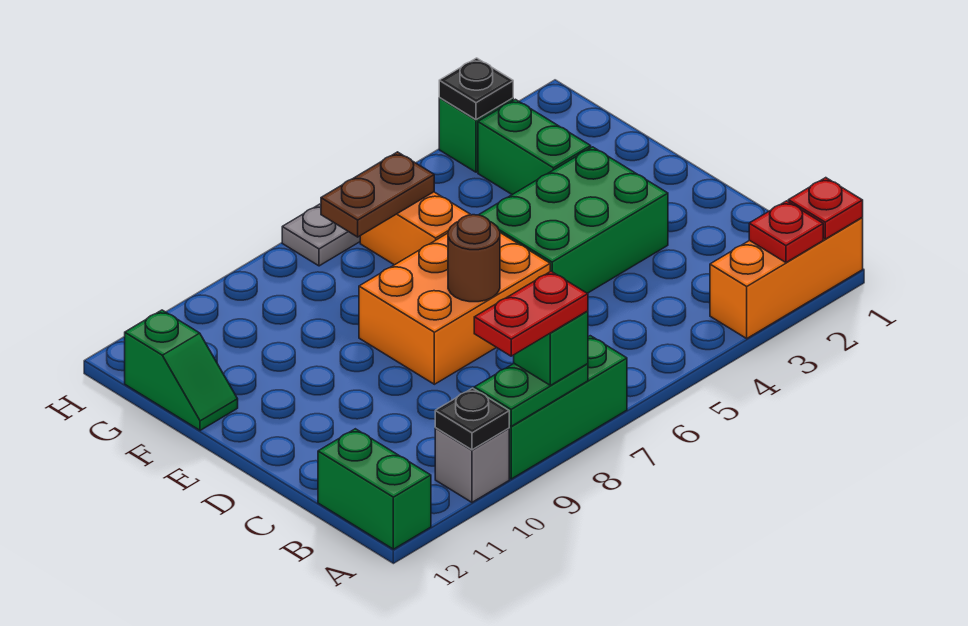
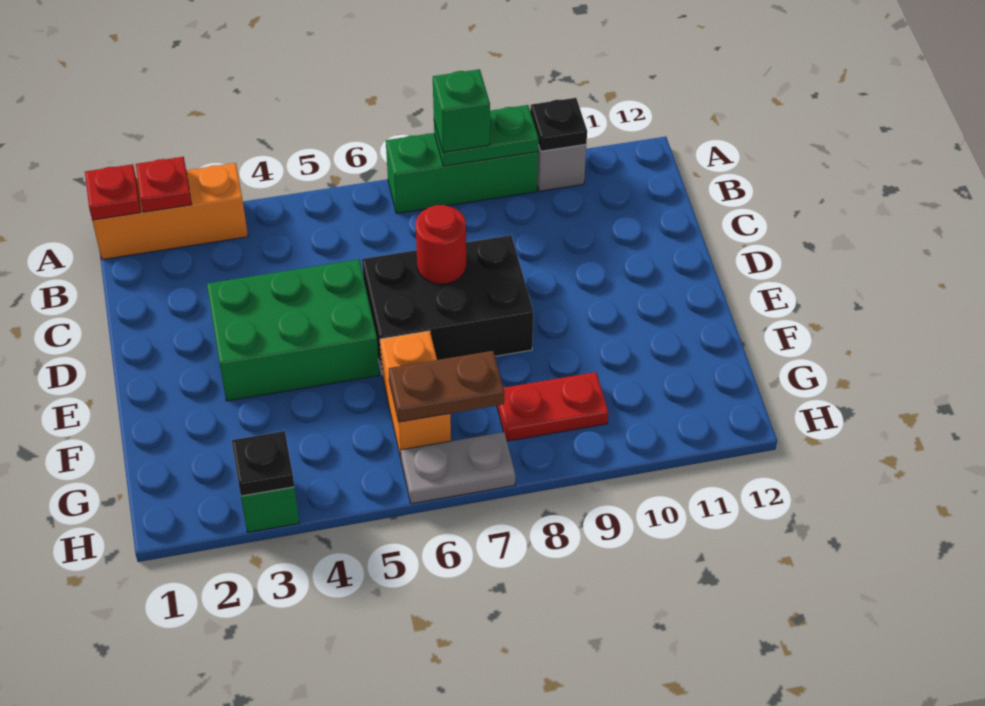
red 1x2 plate [474,271,588,356] -> red 1x2 plate moved to [497,372,608,441]
green 1x2 brick [318,429,431,549] -> none
orange 2x3 brick [359,233,550,384] -> black 2x3 brick [362,235,533,373]
brown 1x1 round brick [448,215,500,302] -> red 1x1 round brick [416,205,466,284]
green 1x2 brick [478,99,591,195] -> none
green 1x2 slope [125,310,238,430] -> none

